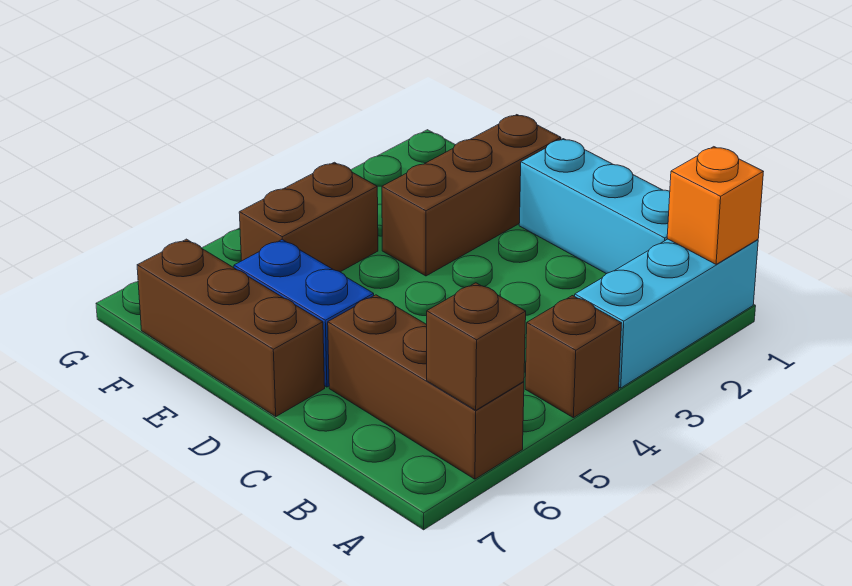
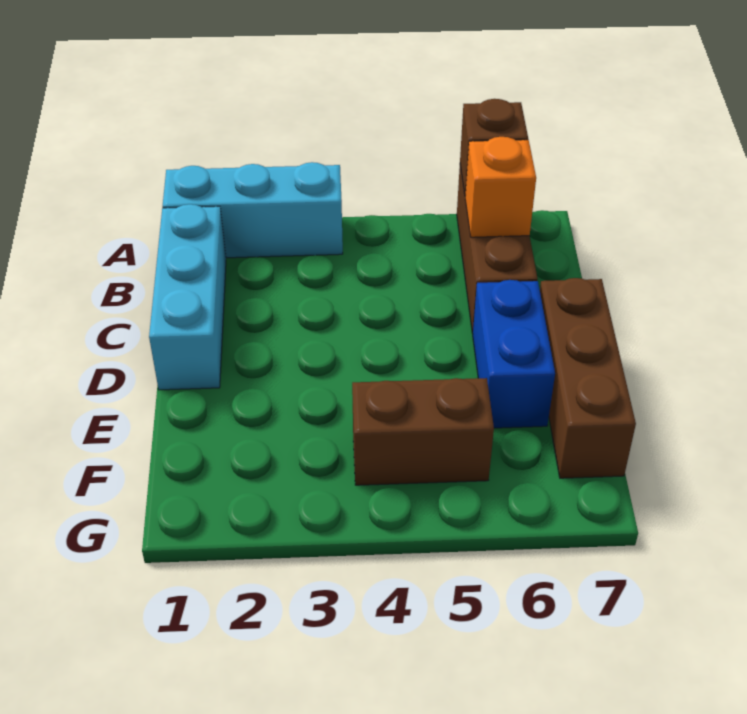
orange 1x1 brick [667,147,763,264] -> orange 1x1 brick moved to [465,137,536,237]
brown 1x1 brick [525,296,622,418] -> none
brown 1x3 brick [382,115,561,276] -> none

